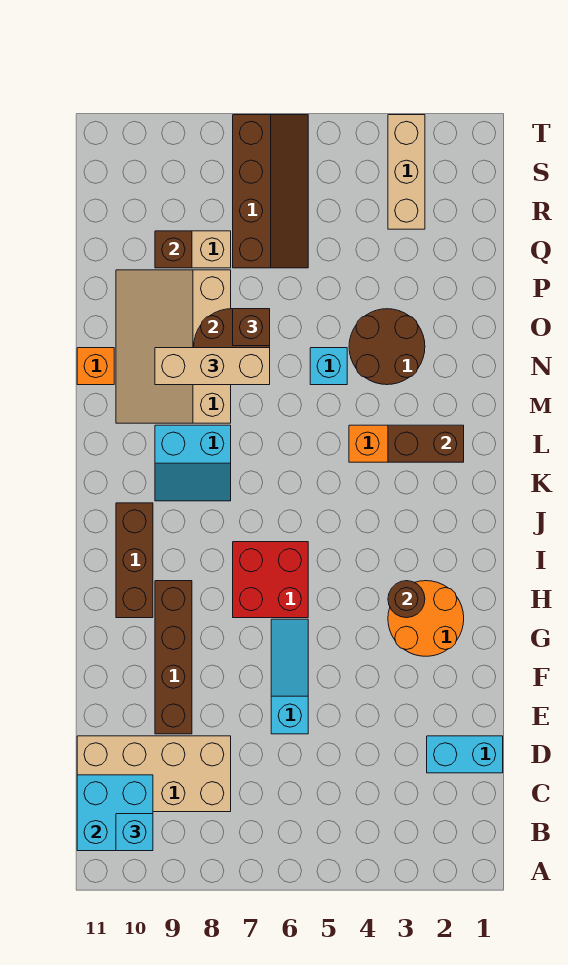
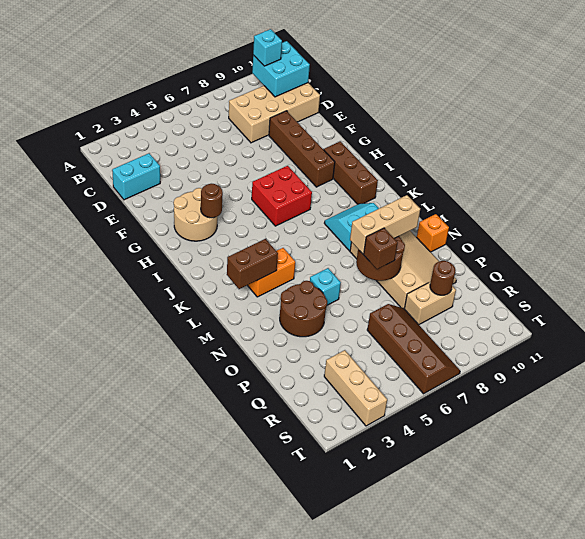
cyan 1x3 slope [271,619,308,734] -> none
orange 2x2 round brick [388,581,464,656] -> tan 2x2 round brick [174,188,218,241]
brown 2x4 slope [233,115,308,268] -> brown 2x4 slope turned to [367,304,460,394]
brown 1x1 brick [155,231,192,268] -> brown 1x1 round brick [430,261,456,295]

